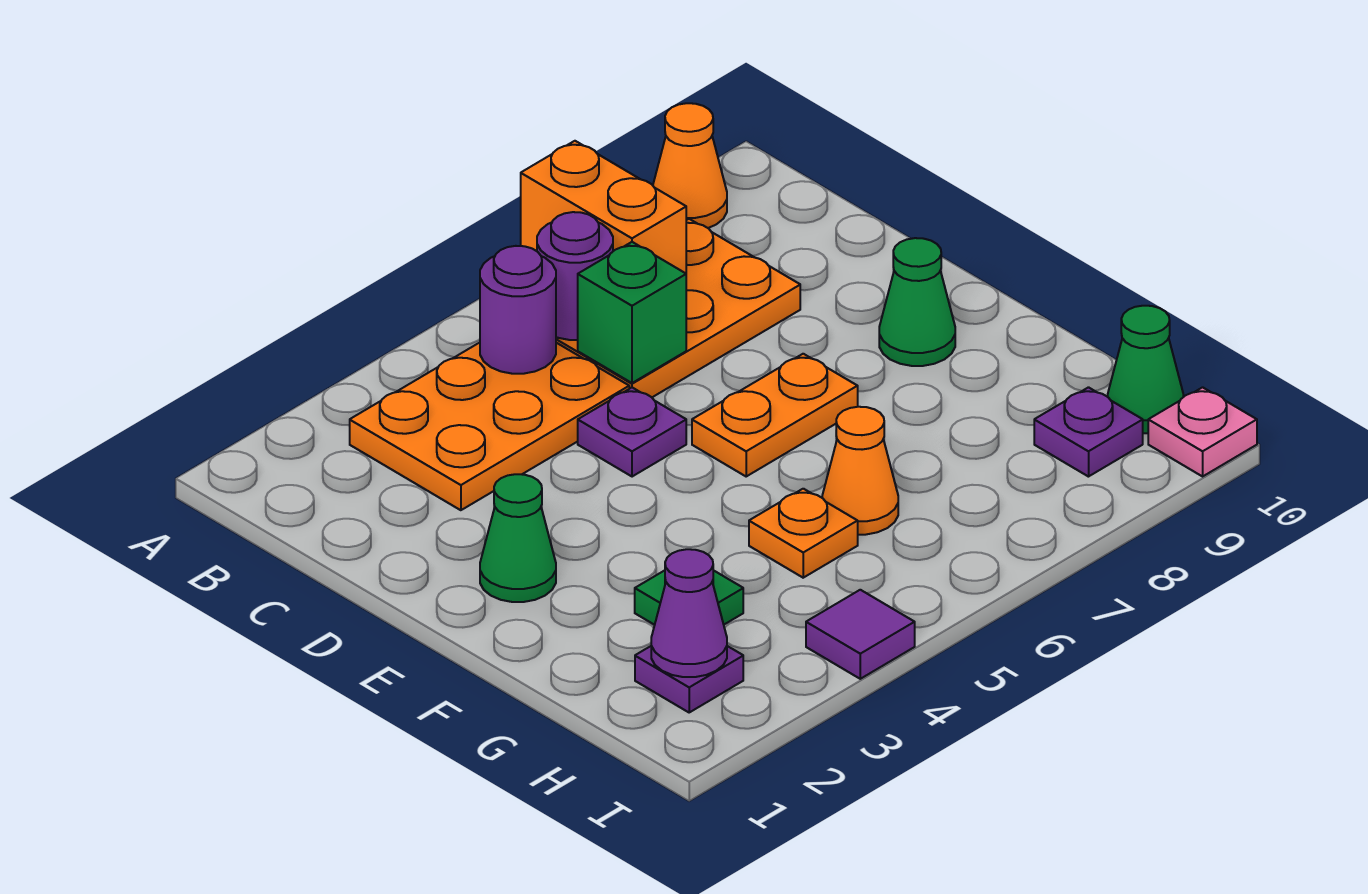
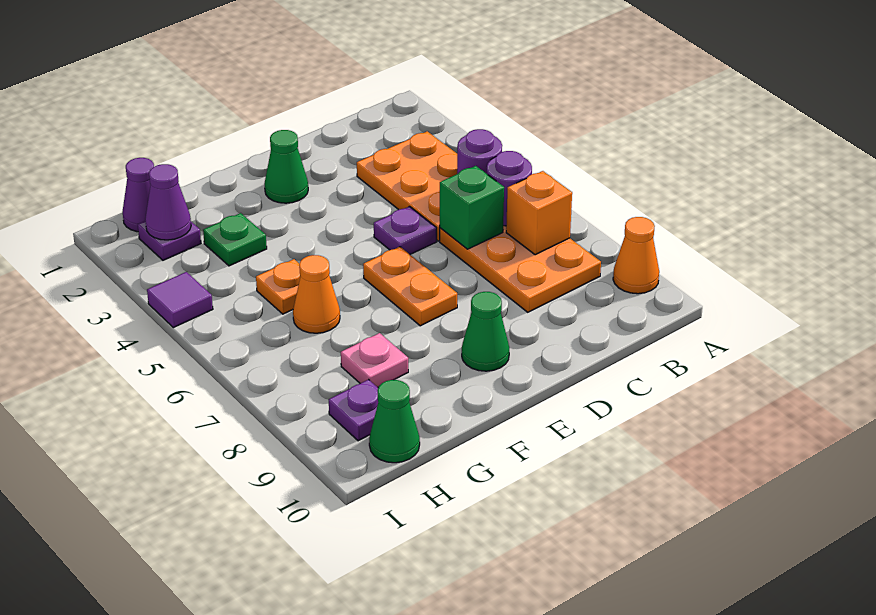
orange 1x2 brick [521,141,686,273] -> orange 1x1 brick [506,171,572,255]
none -> purple 1x1 cone [122,158,154,232]
pink 1x1 plate [1148,387,1257,476] -> pink 1x1 plate moved to [341,333,408,387]

